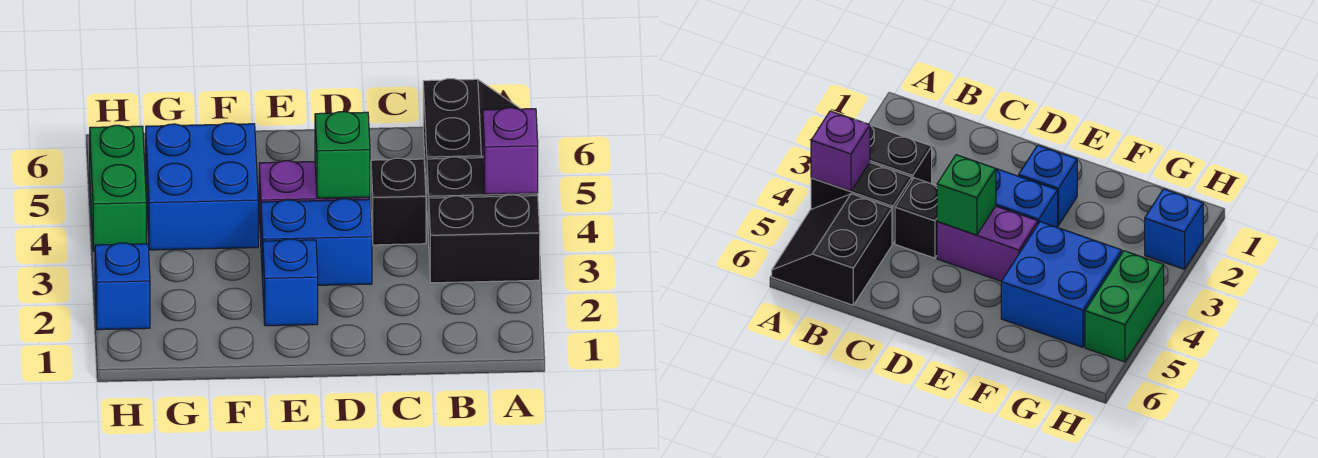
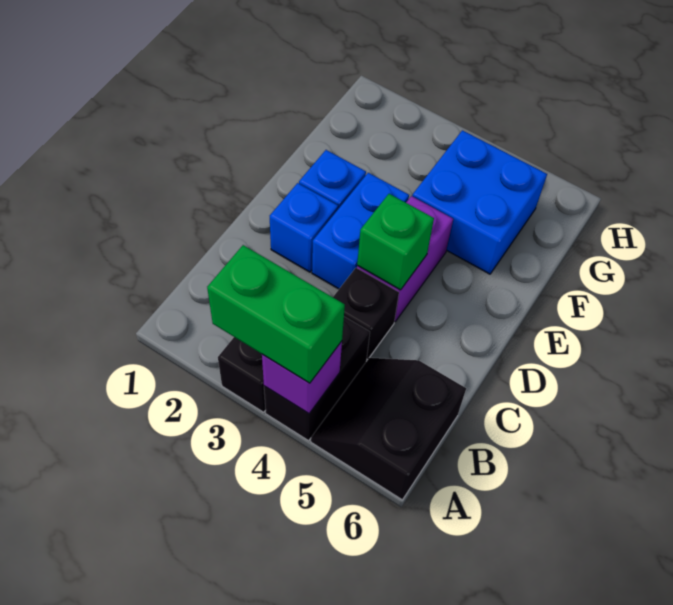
black 2x2 slope [423,79,520,197] -> black 2x2 slope turned to [311,358,466,500]
blue 1x1 brick [95,243,150,330] -> blue 1x1 brick moved to [270,183,338,272]
green 1x2 brick [90,125,146,251] -> green 1x2 brick moved to [207,245,345,383]

